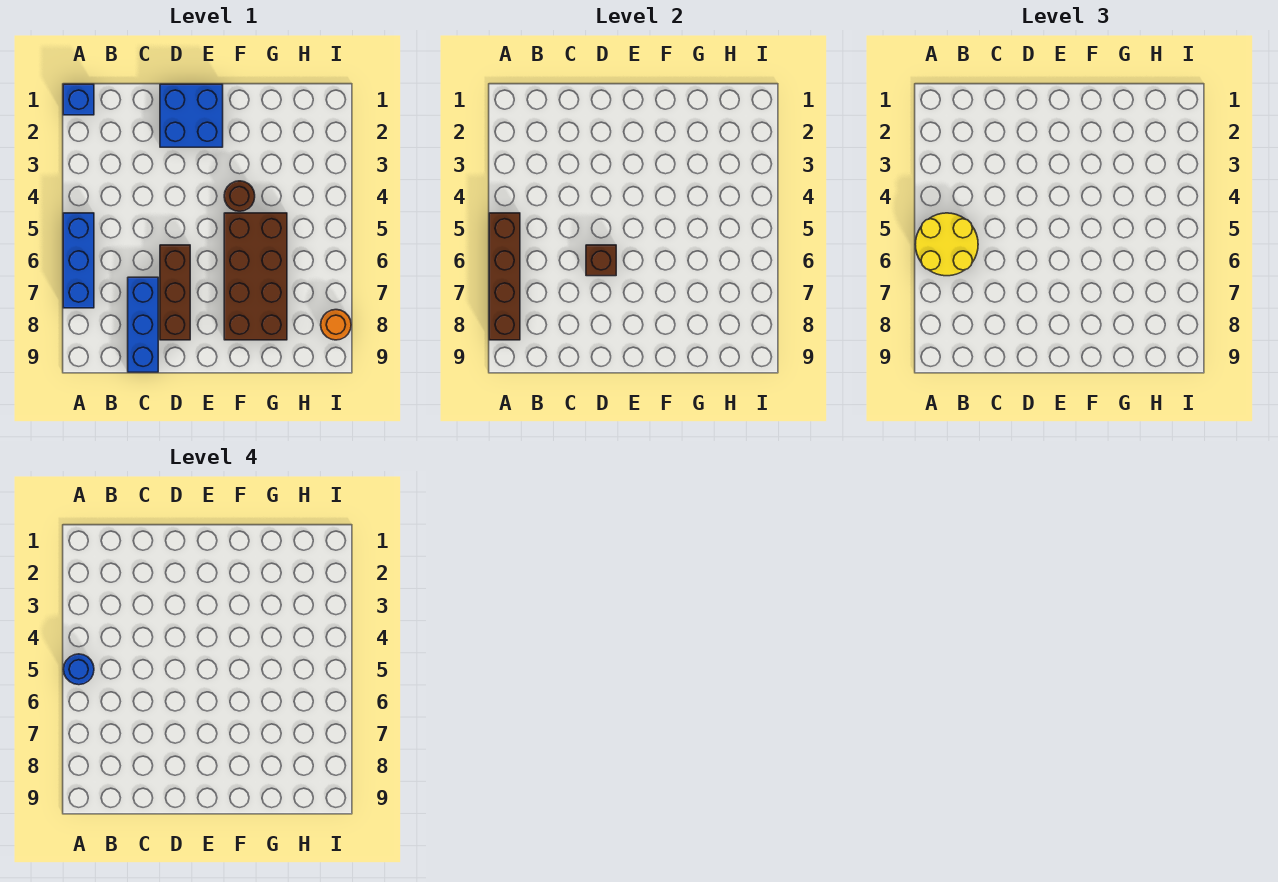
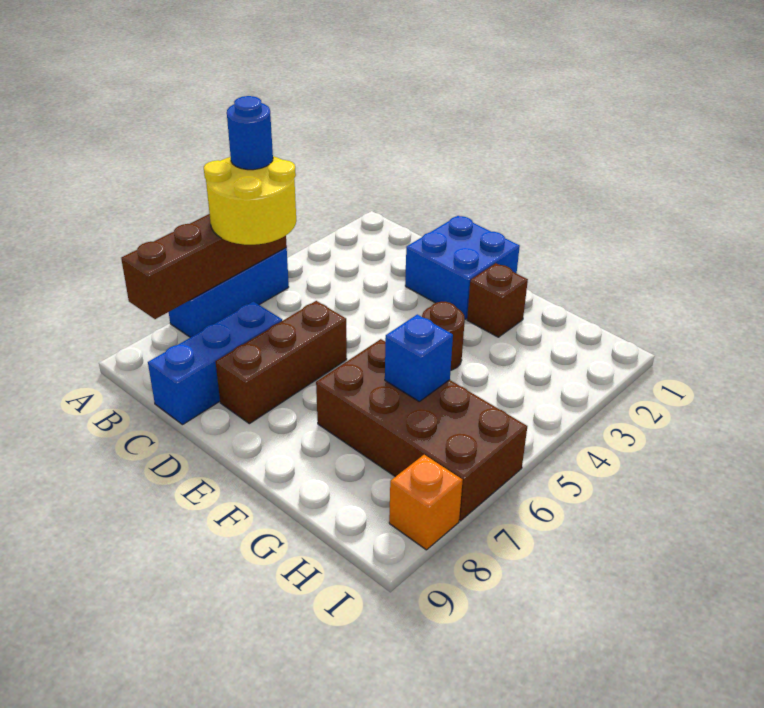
blue 1x1 brick [63,84,94,115] -> blue 1x1 brick moved to [385,314,453,401]
brown 1x1 brick [586,245,616,276] -> brown 1x1 brick moved to [467,263,528,337]
brown 2x4 brick [224,213,287,340] -> brown 2x4 brick turned to [316,339,527,521]
orange 1x1 round brick [321,310,351,340] -> orange 1x1 brick [389,455,463,550]

